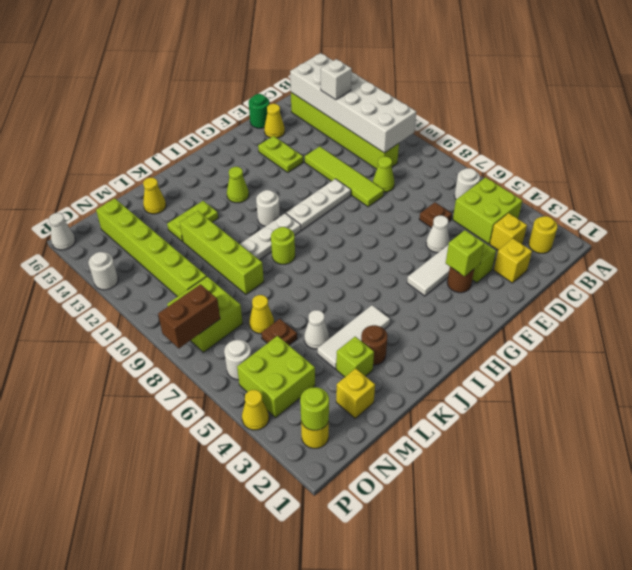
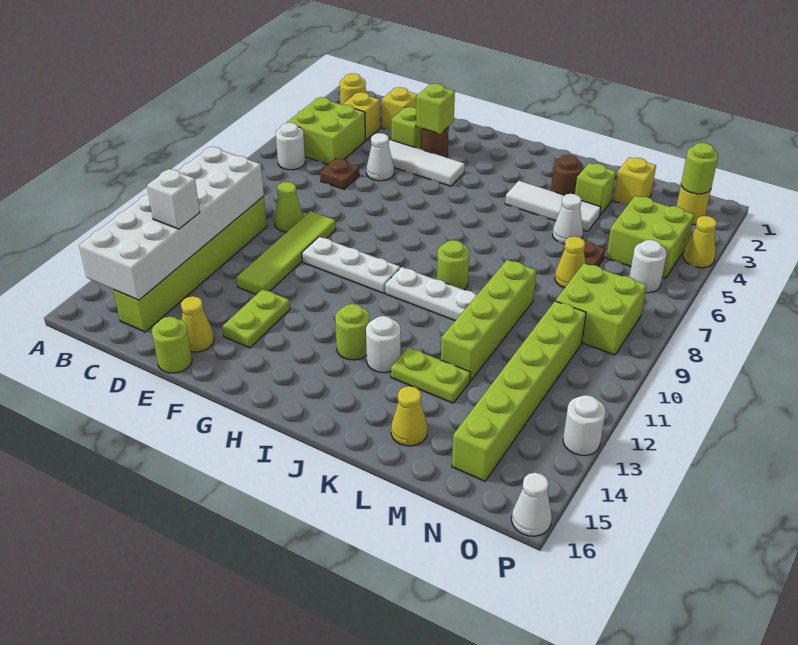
green 1x1 round brick [249,94,269,128] -> lime 1x1 round brick [152,317,192,373]
white 1x1 round brick [256,190,280,226] -> white 1x1 round brick moved to [366,316,401,373]
lime 1x1 cone [227,167,249,203] -> lime 1x1 round brick [335,304,370,360]
brown 1x2 brick [158,284,220,348] -> none

